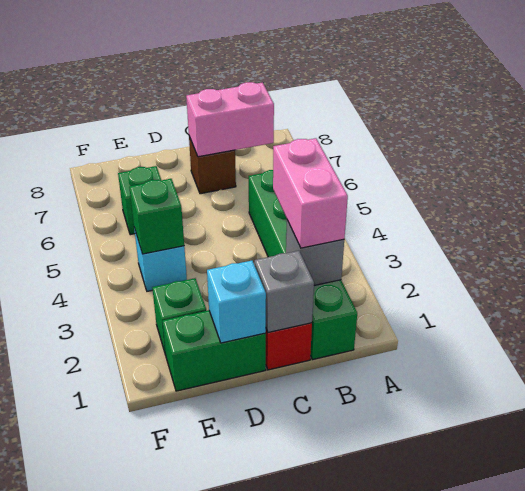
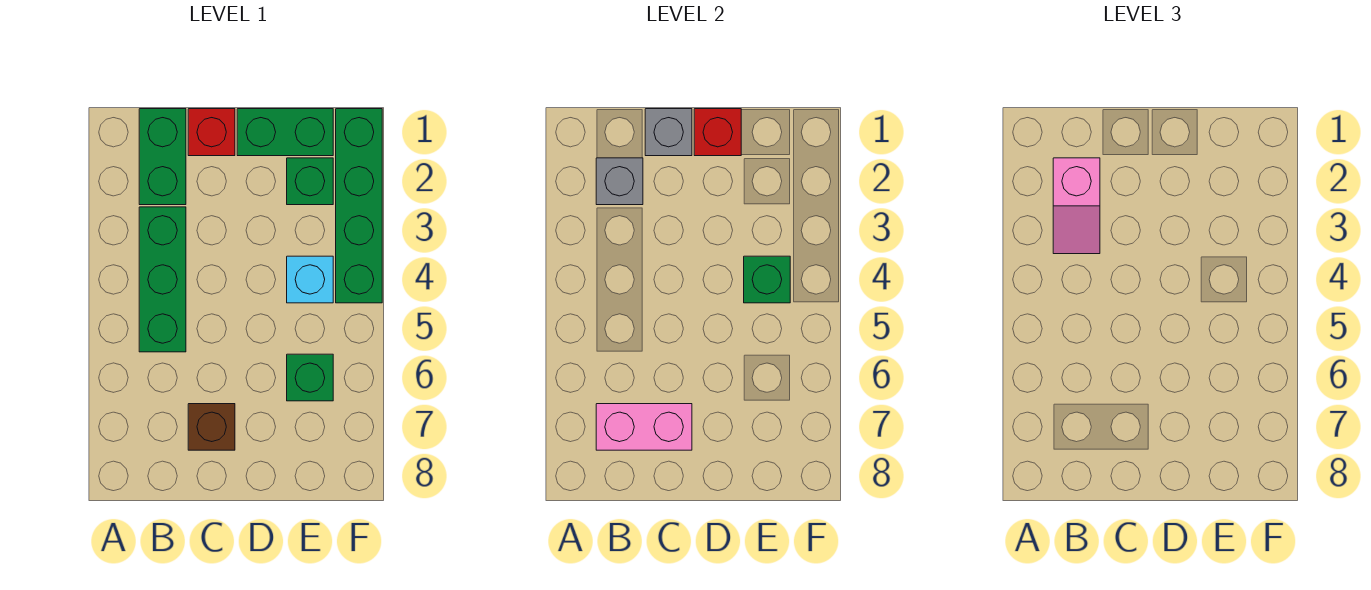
pink 1x2 brick [273,138,348,248] -> pink 1x2 slope [1053,158,1100,254]
cyan 1x1 brick [207,261,266,343] -> red 1x1 brick [694,109,741,156]
none -> green 1x4 brick [336,109,382,303]

